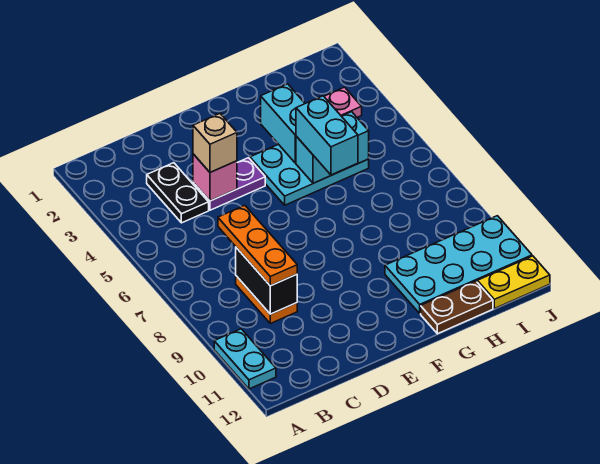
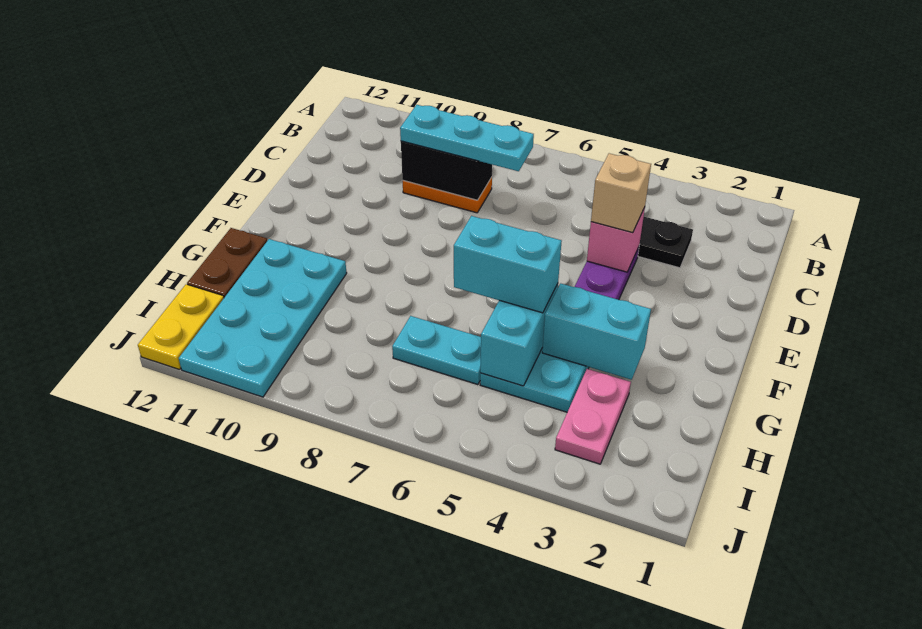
cyan 1x2 plate [214,329,276,389] -> cyan 1x2 plate moved to [392,316,481,385]
orange 1x3 plate [218,205,297,286] -> cyan 1x3 plate [400,105,534,171]

